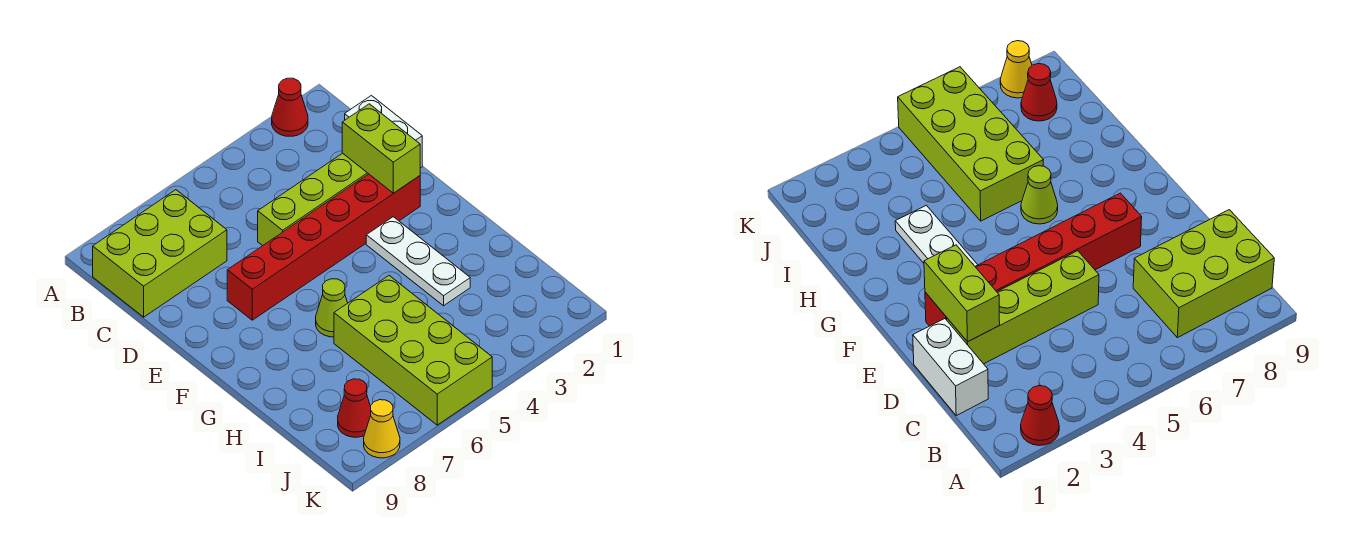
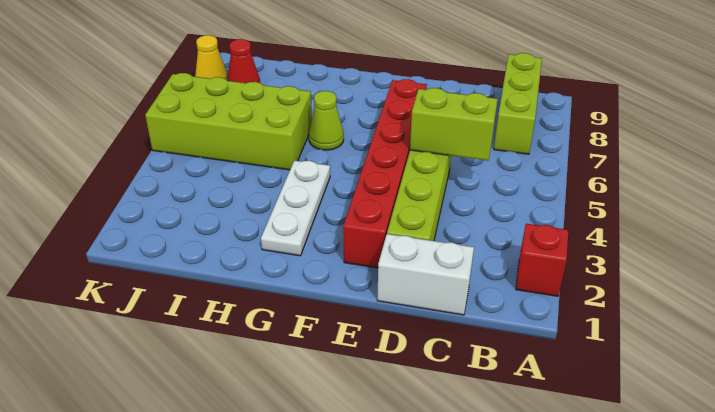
red 1x1 cone [272,78,308,136] -> red 1x1 brick [516,224,568,296]
lime 2x3 brick [93,190,227,317] -> lime 1x3 brick [494,53,542,154]
lime 1x2 brick [342,104,420,193] -> lime 1x2 brick moved to [410,88,498,161]
white 1x3 plate [366,217,470,306] -> white 1x3 plate turned to [261,160,330,256]

